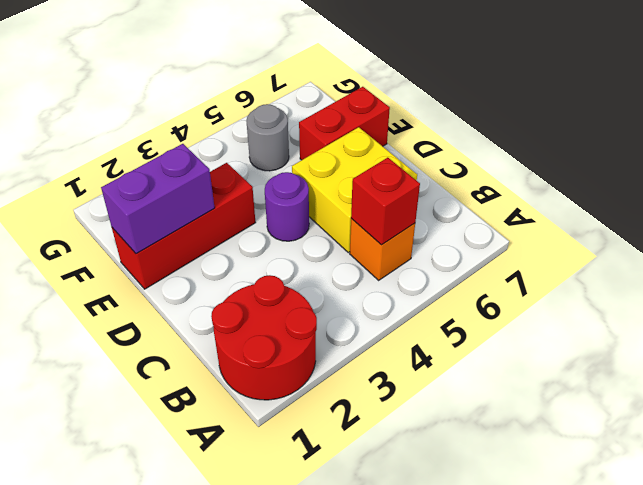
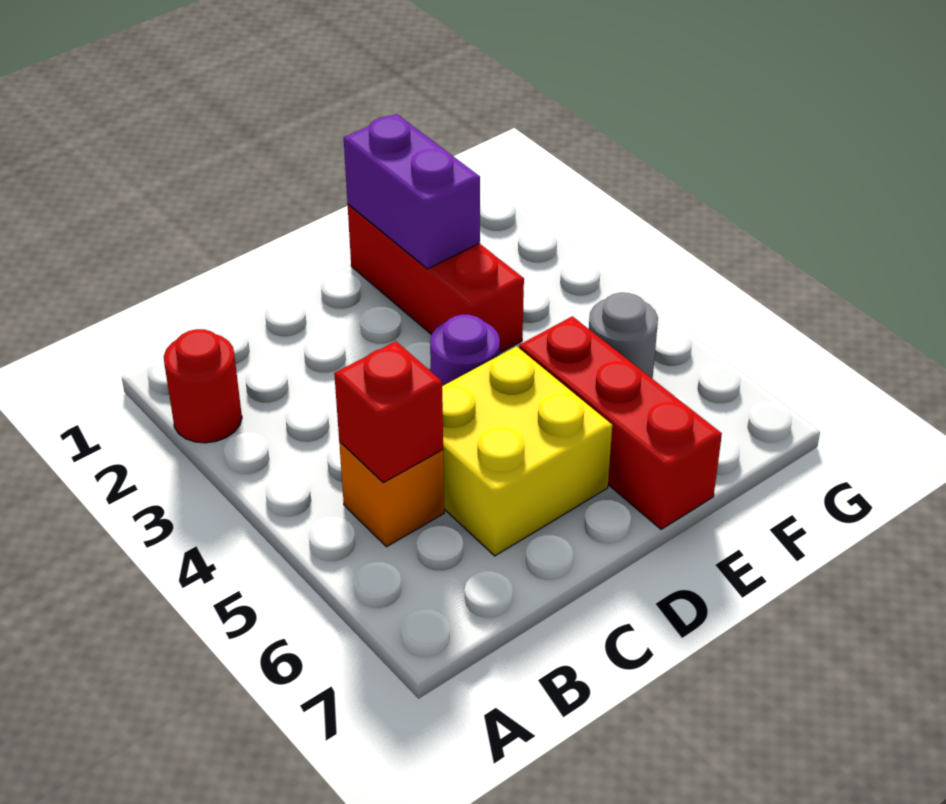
red 2x2 round brick [211,275,317,400] -> red 1x1 round brick [164,329,242,443]
red 1x2 brick [299,87,390,160] -> red 1x3 brick [519,316,722,529]

